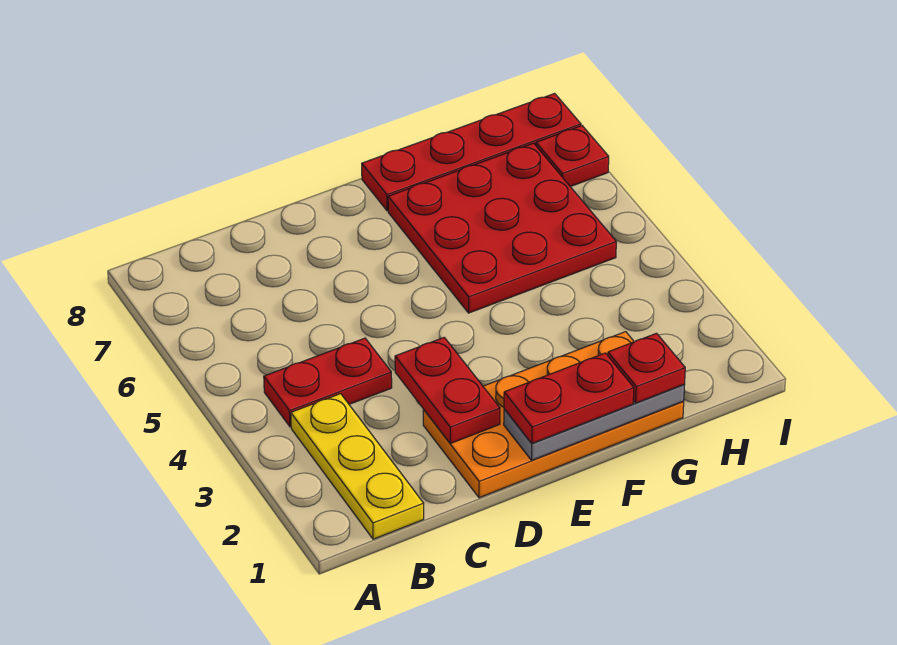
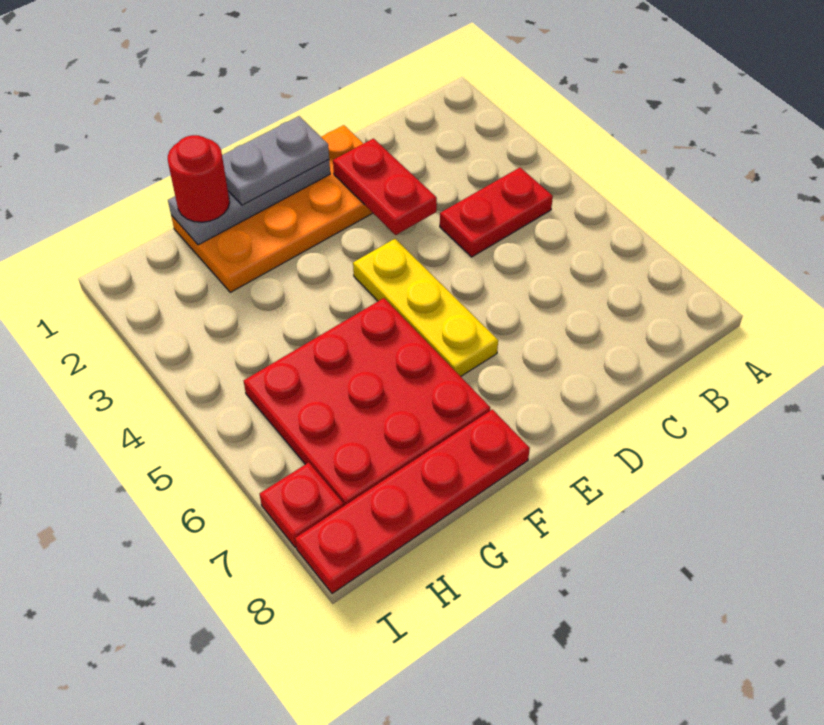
yellow 1x3 plate [291,394,424,539] -> yellow 1x3 plate moved to [353,239,498,376]
red 1x2 plate [504,353,634,443] -> grey 1x2 plate [222,116,329,205]
red 1x1 plate [608,333,685,403] -> red 1x1 round brick [168,135,230,222]

